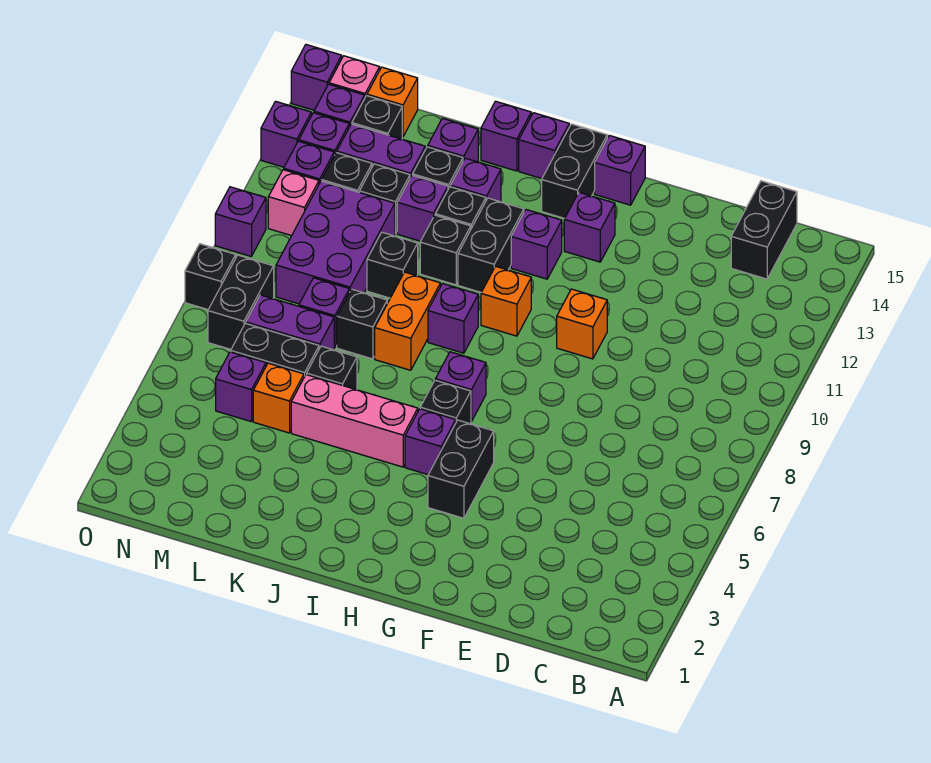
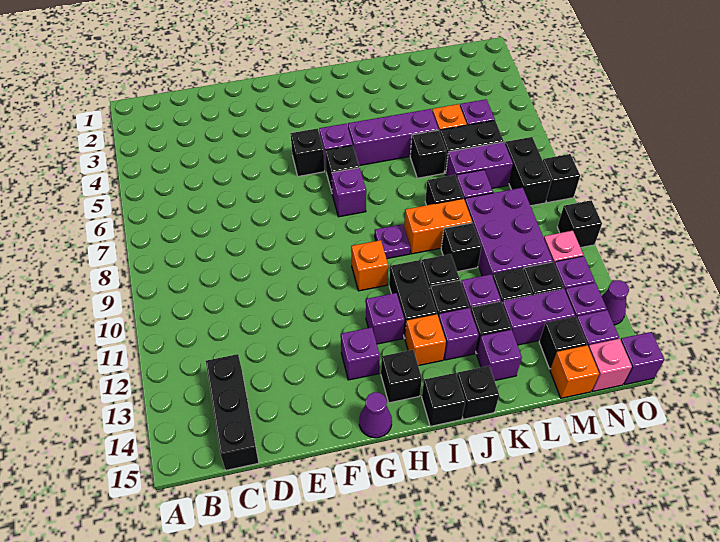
black 1x2 brick [731,181,797,279] -> black 1x3 brick [206,354,259,470]
orange 1x1 brick [557,289,607,359] -> orange 1x1 brick moved to [405,314,446,366]
black 1x2 brick [428,420,494,518] -> black 1x1 brick [290,128,325,176]
purple 1x1 brick [595,135,645,205] -> purple 1x1 cone [359,392,392,438]
black 1x2 brick [542,124,607,218] -> black 1x1 brick [381,350,422,403]
pink 1x3 brick [291,375,418,467] -> purple 1x3 brick [348,109,439,166]
purple 1x1 brick [428,284,478,353] -> purple 1x1 plate [375,224,410,259]
purple 1x1 brick [519,113,569,179] -> black 1x1 brick [422,373,465,426]
orange 1x2 brick [375,272,440,370] -> orange 1x2 brick turned to [404,198,472,254]
purple 1x1 brick [481,101,531,171] -> black 1x1 brick [457,366,499,419]
purple 1x1 brick [215,187,266,256] -> black 1x1 brick [557,200,602,248]
purple 1x1 brick [261,101,311,167] -> purple 1x1 cone [602,280,629,325]

